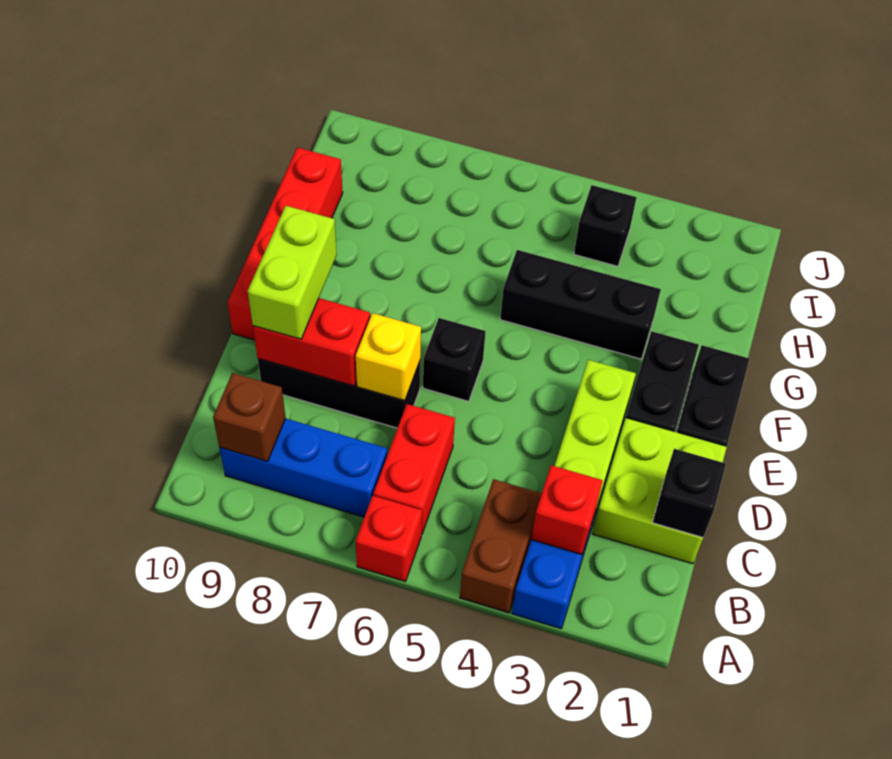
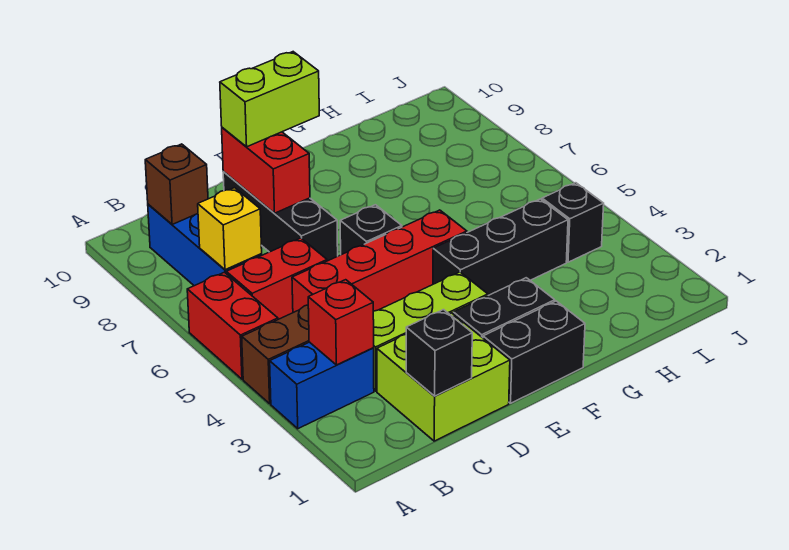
red 1x1 brick [356,496,422,582] -> red 1x2 brick [187,272,278,379]
yellow 1x1 brick [356,313,421,401] -> yellow 1x1 brick moved to [198,188,262,270]
red 1x4 brick [227,147,343,340] -> red 1x4 brick moved to [292,210,467,313]
black 1x3 brick [500,250,661,359] -> black 1x3 brick turned to [433,199,568,295]

